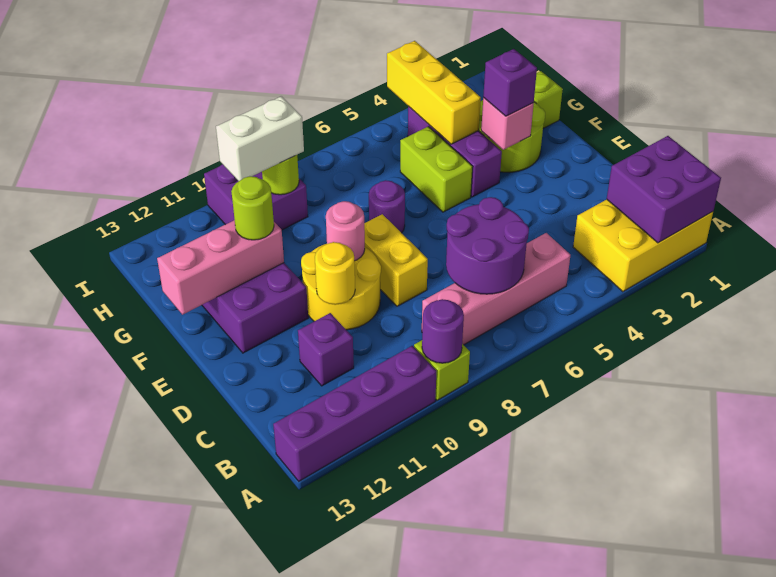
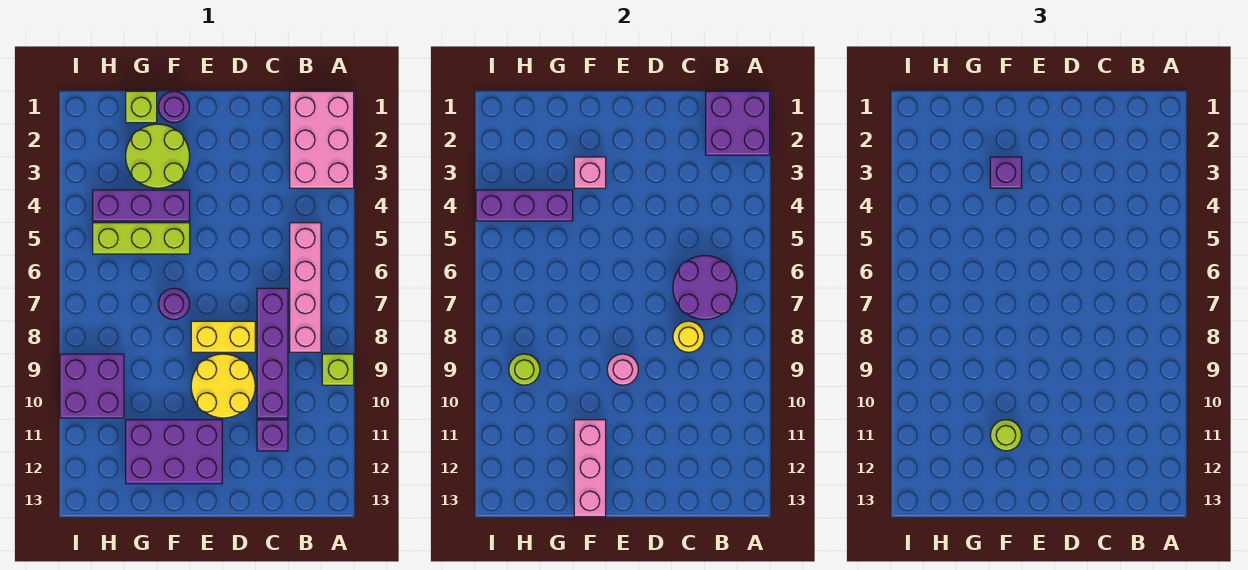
yellow 2x3 brick [573,200,713,292] -> pink 2x3 brick [290,91,354,188]
purple 1x1 round brick [422,299,464,363] -> purple 1x1 round brick moved to [158,91,190,123]
purple 1x4 brick [273,346,436,481] -> purple 1x4 brick moved to [257,288,288,418]
yellow 1x1 round brick [315,242,355,305] -> yellow 1x1 round brick moved to [673,321,704,352]
lime 1x2 brick [400,126,473,212] -> lime 1x3 brick [93,223,190,254]
yellow 1x3 brick [387,41,481,144] -> purple 1x3 brick [476,190,573,221]
white 1x2 brick [216,96,304,181] -> none

